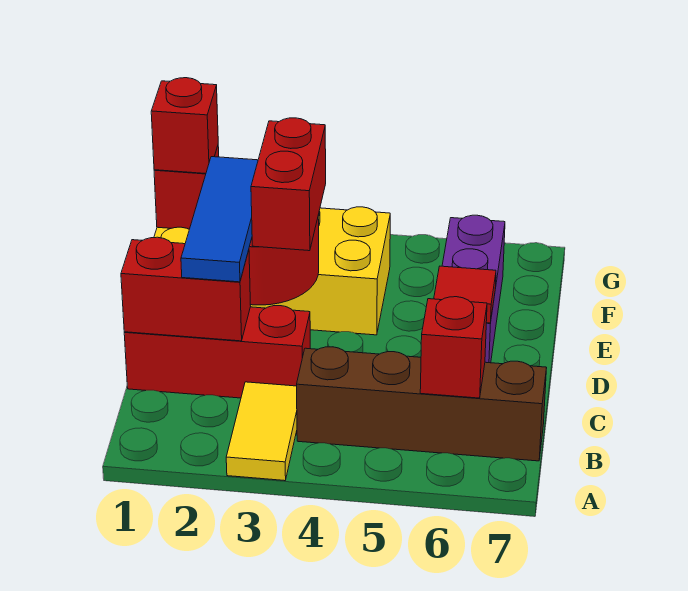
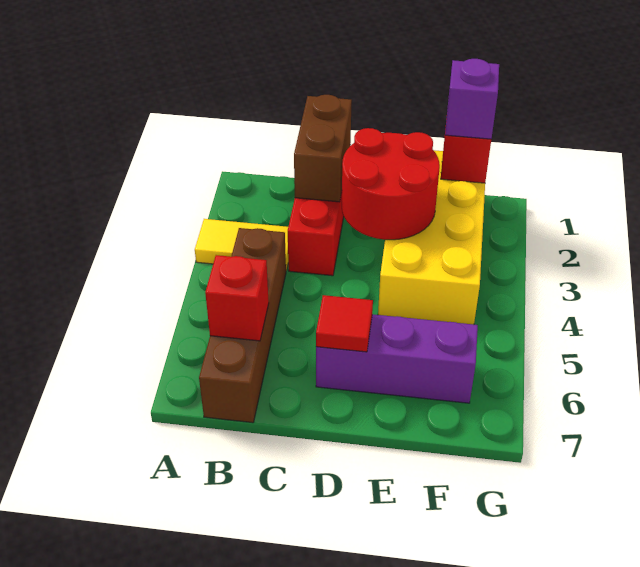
red 1x2 brick [121,237,251,341] -> brown 1x2 brick [294,95,352,202]
blue 1x3 tile [181,156,258,282] -> none
red 1x2 brick [251,118,326,251] -> none
red 1x1 brick [151,78,218,174] -> purple 1x1 brick [445,59,499,139]

